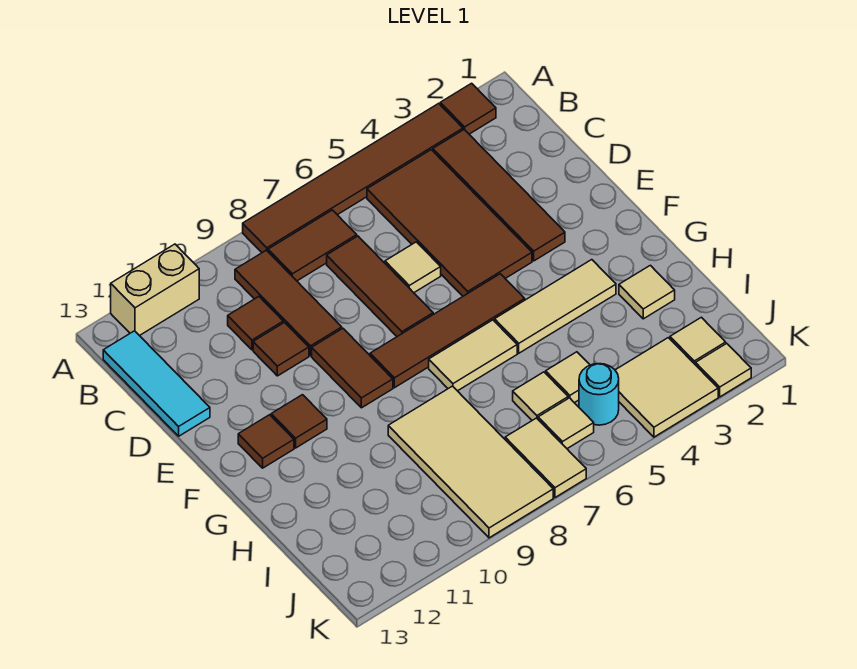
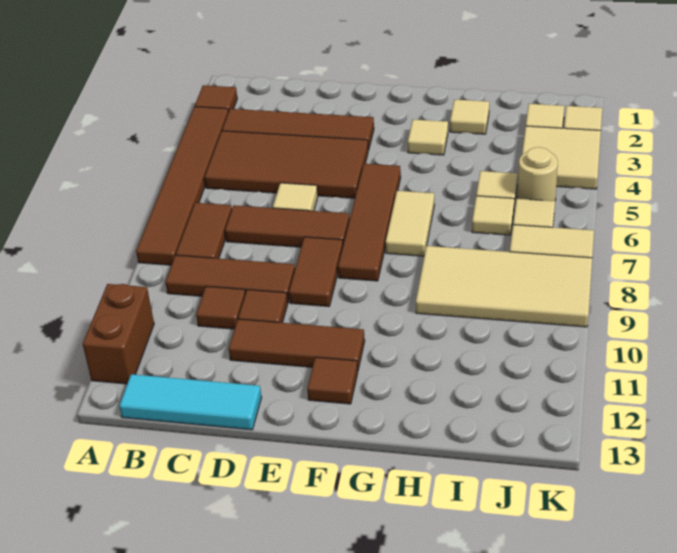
tan 1x2 brick [111,244,199,336] -> brown 1x2 brick [83,284,154,384]
brown 1x2 tile [312,328,393,408] -> brown 1x2 tile turned to [289,237,343,307]
brown 1x1 tile [271,395,327,448] -> brown 1x3 tile [229,319,365,370]
tan 1x3 tile [495,260,616,353] -> tan 1x1 tile [408,120,448,155]
cyan 1x1 round brick [579,364,619,425] -> tan 1x1 round brick [518,147,558,201]

